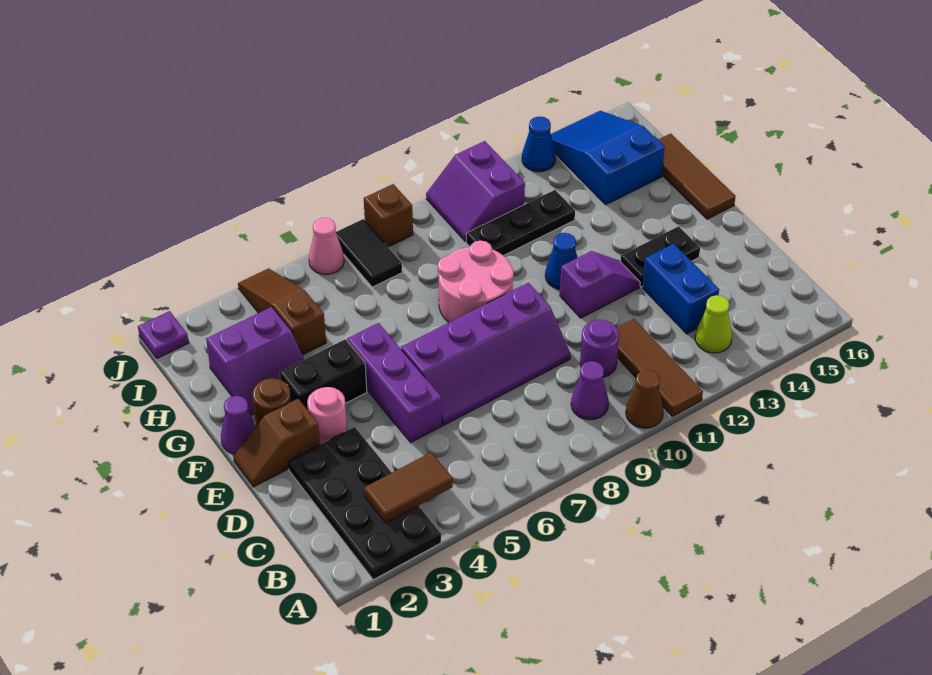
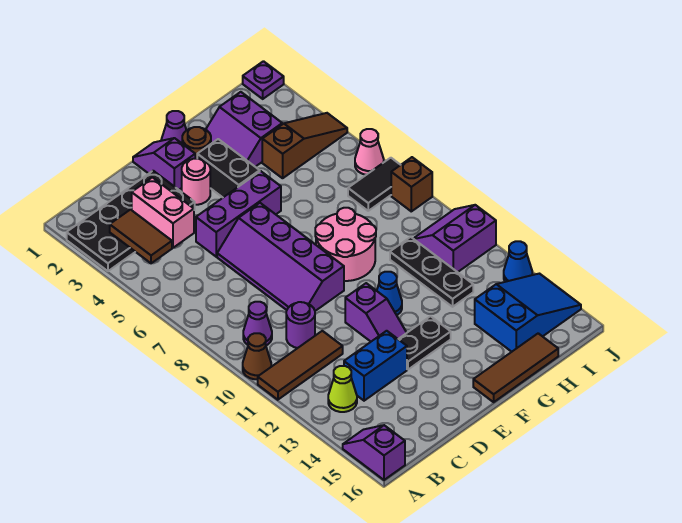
none -> purple 1x2 slope [343,425,405,480]
none -> pink 1x2 brick [132,177,194,248]
brown 1x2 slope [234,399,320,487] -> purple 1x2 slope [133,138,195,190]
black 1x2 plate [621,226,700,287] -> black 1x2 plate turned to [398,316,451,369]

